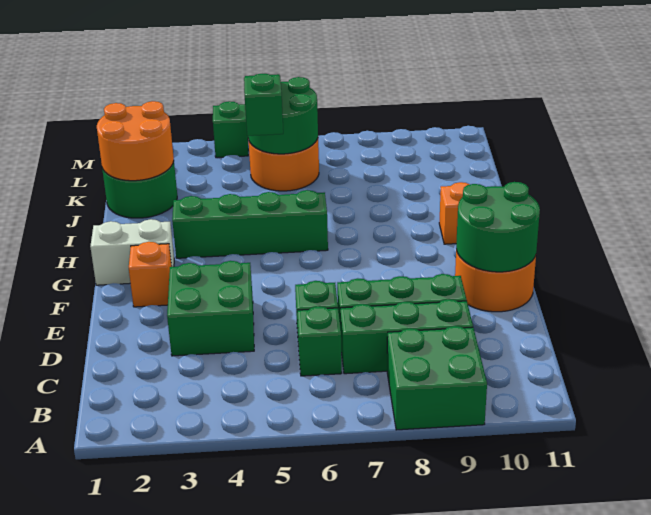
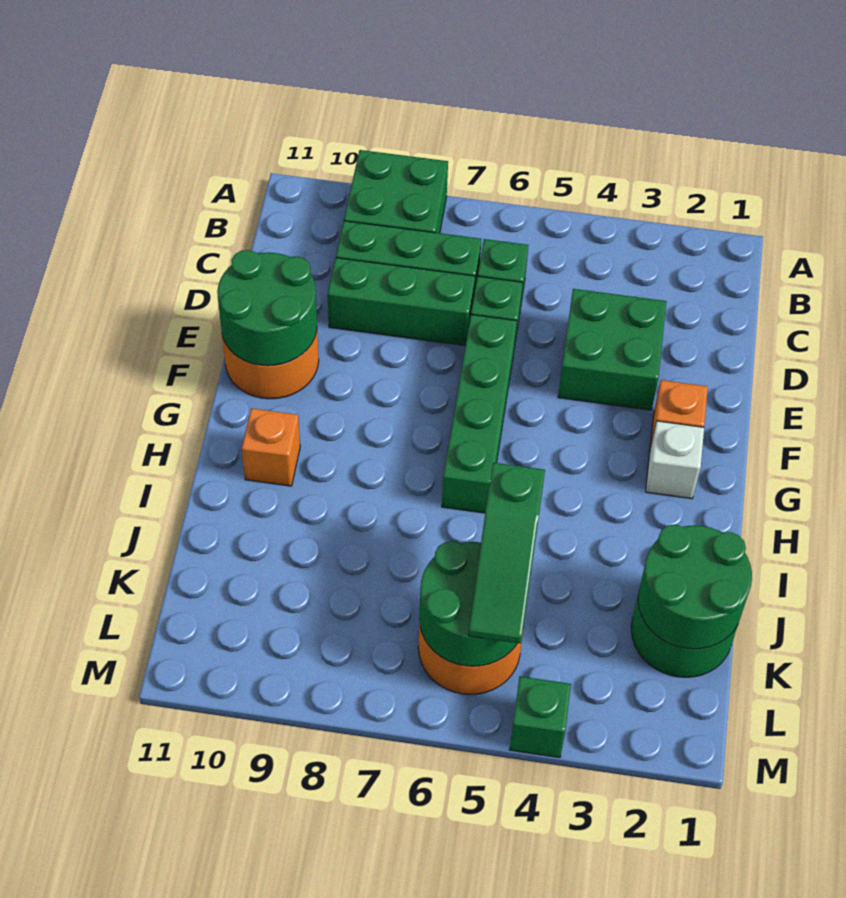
white 1x2 brick [90,219,174,285] -> white 1x1 brick [645,421,704,499]
green 1x4 brick [172,190,328,258] -> green 1x4 brick turned to [442,315,517,513]
orange 2x2 round brick [97,101,174,181] -> green 2x2 round brick [638,525,752,649]

